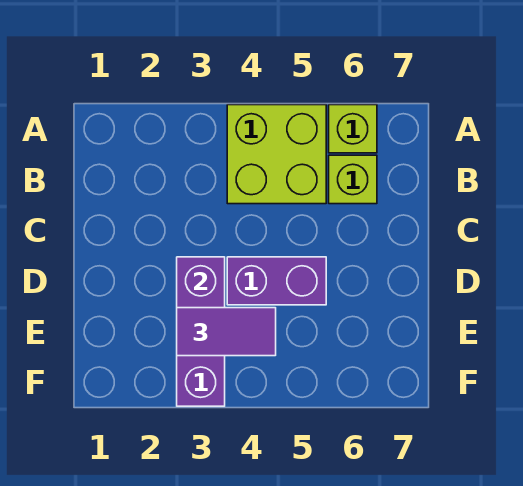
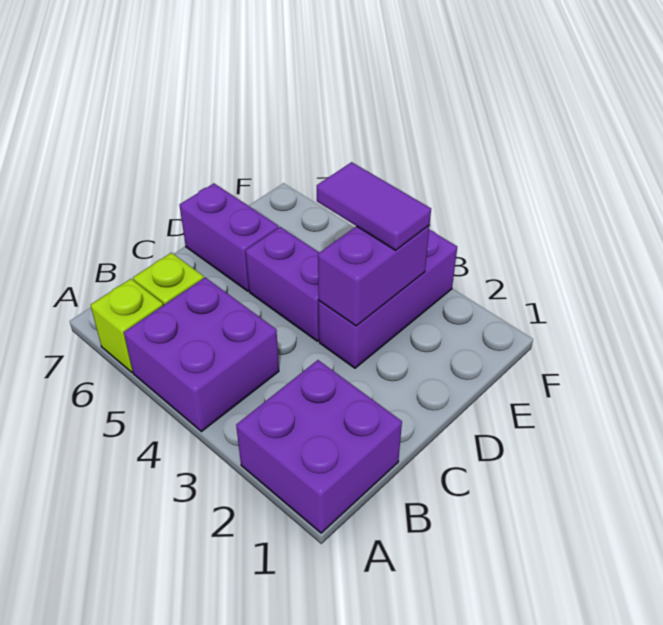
none -> purple 2x2 brick [236,360,402,533]
lime 2x2 brick [227,105,326,204] -> purple 2x2 brick [124,277,279,432]
none -> purple 1x2 brick [180,183,279,291]

